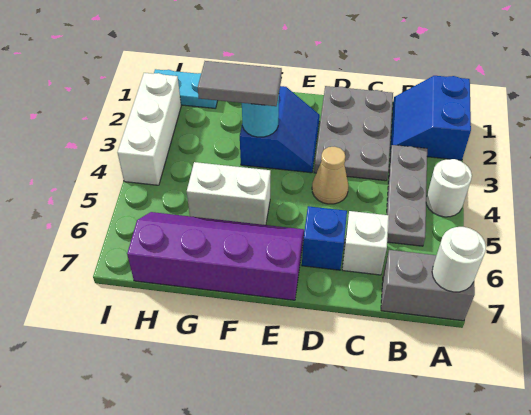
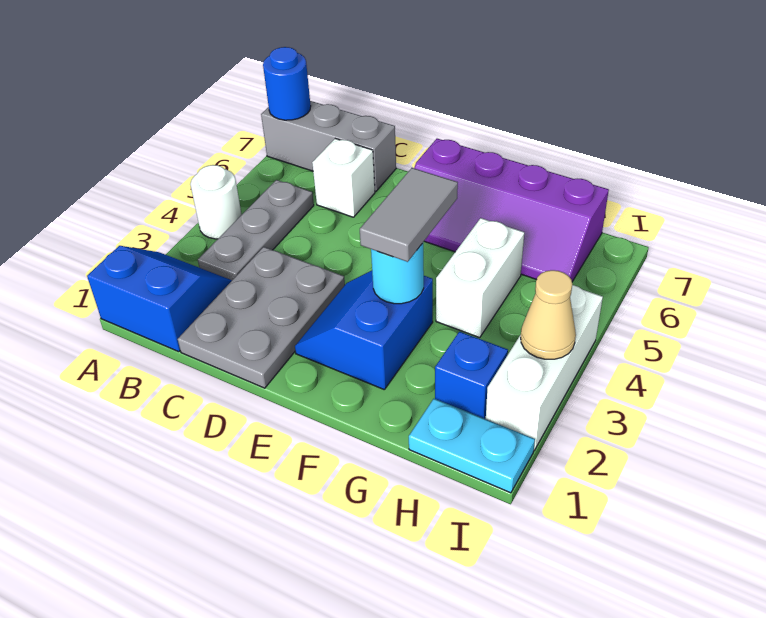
blue 2x2 slope [390,76,471,160] -> blue 2x2 slope turned to [87,246,232,352]
grey 1x2 brick [381,250,475,321] -> grey 1x3 brick [261,101,396,192]
white 1x1 round brick [432,227,486,292] -> blue 1x1 round brick [263,47,311,120]
tan 1x1 cone [312,147,348,204] -> tan 1x1 cone moved to [521,270,576,359]
blue 1x1 brick [302,206,347,270] -> blue 1x1 brick moved to [435,332,508,419]
grey 1x2 tile [198,61,282,106] -> grey 1x2 tile turned to [360,168,458,262]
white 1x2 brick [187,162,271,225] -> white 1x2 brick turned to [436,218,524,338]

